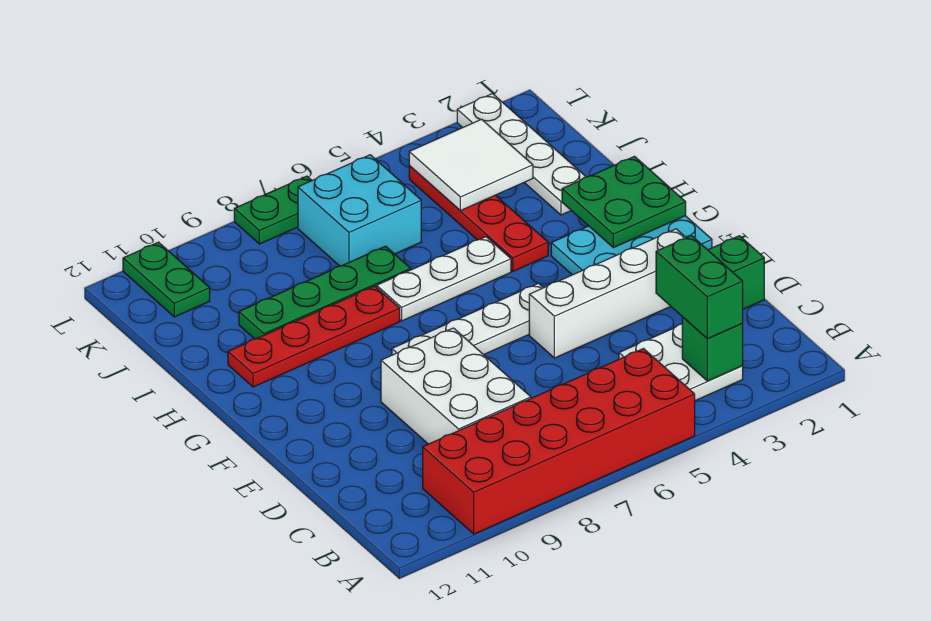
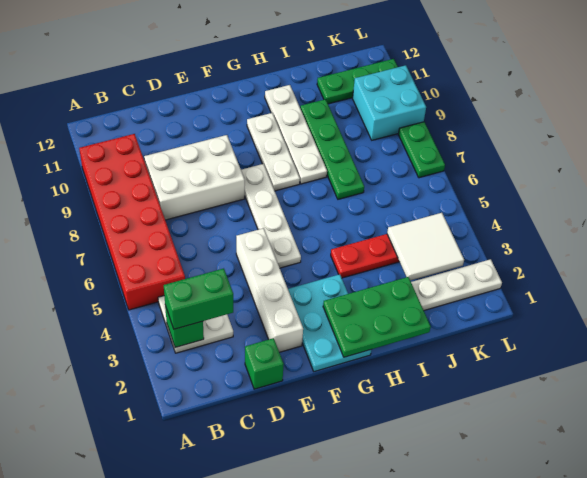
green 2x2 plate [562,156,686,248] -> green 2x3 plate [323,277,431,357]
white 1x3 plate [377,237,511,321] -> white 1x3 plate moved to [247,113,300,191]
red 1x4 plate [228,286,400,387] -> white 1x4 plate [265,85,327,184]
cyan 2x2 brick [298,155,421,266] -> cyan 2x2 brick moved to [353,65,426,140]
green 1x2 plate [123,242,210,317] -> green 1x3 plate [317,59,398,104]

